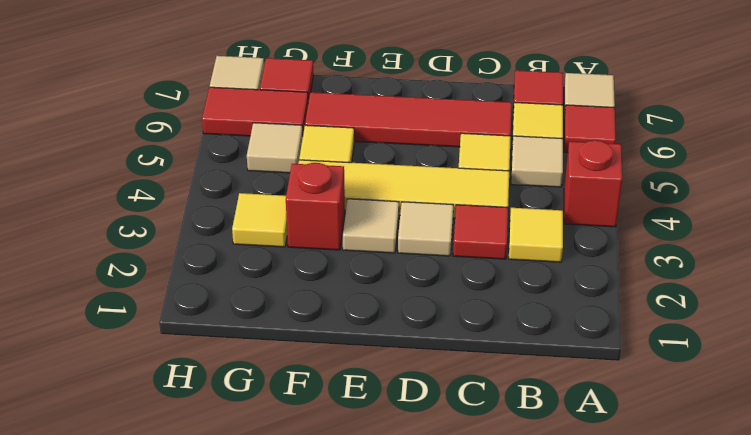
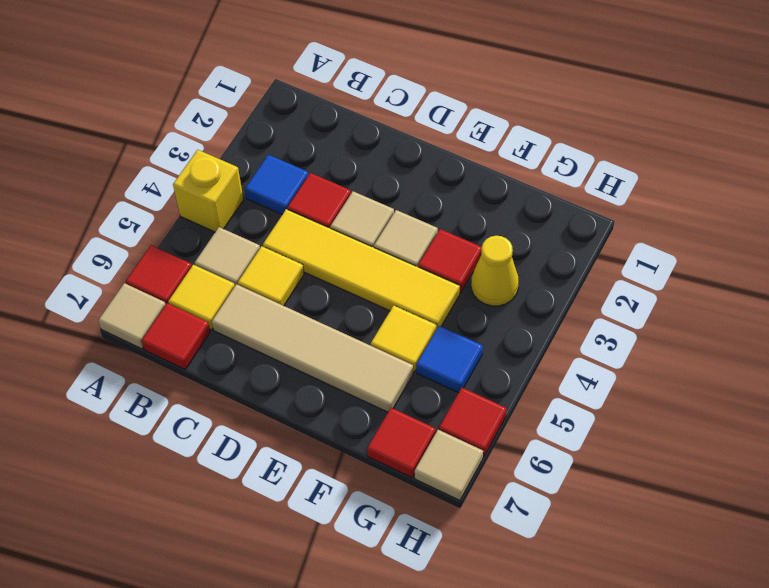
red 1x1 brick [564,140,622,227] -> yellow 1x1 brick [173,150,244,232]
yellow 1x1 tile [509,208,563,262] -> blue 1x1 tile [245,155,308,215]
red 1x4 tile [305,92,512,147] -> tan 1x4 tile [212,284,413,412]
red 1x1 brick [286,163,345,250] -> red 1x1 tile [418,229,482,293]
yellow 1x1 tile [232,193,287,247] -> yellow 1x1 cone [471,236,519,306]
tan 1x1 tile [247,123,303,173] -> blue 1x1 tile [416,326,483,393]
red 1x2 tile [202,87,308,136] -> red 1x1 tile [439,388,507,457]

